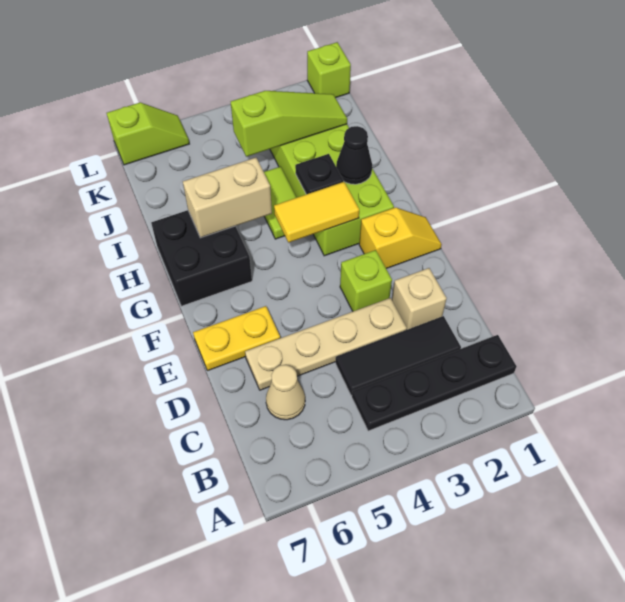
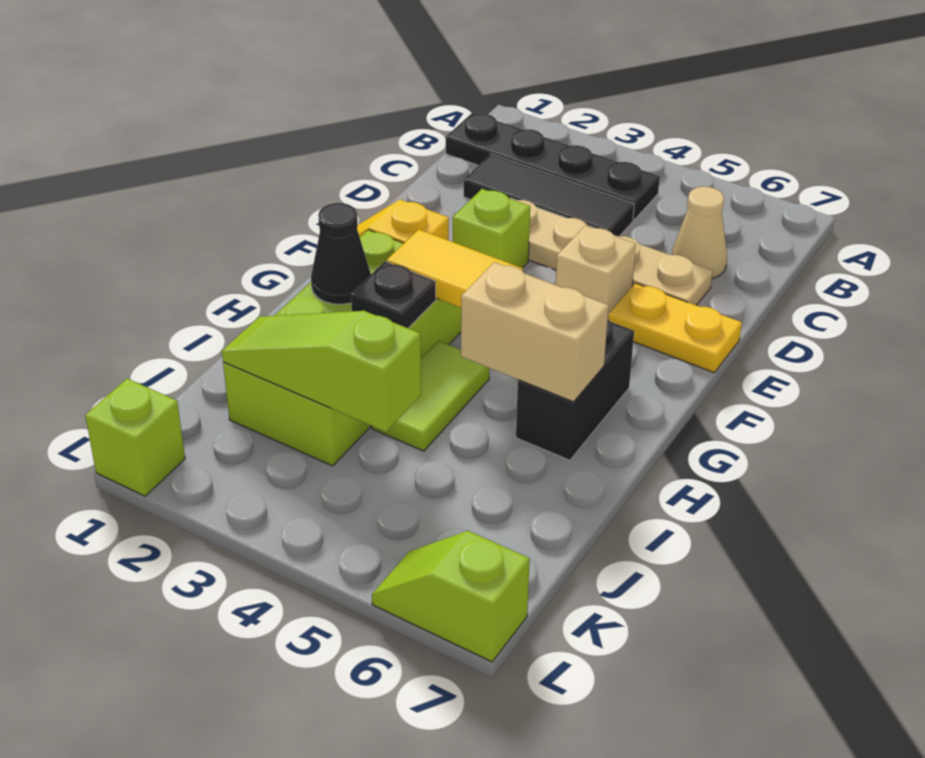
tan 1x1 brick [392,268,447,330] -> tan 1x1 brick moved to [556,226,636,314]
black 2x2 brick [151,210,252,306] -> black 1x2 brick [516,319,634,460]

